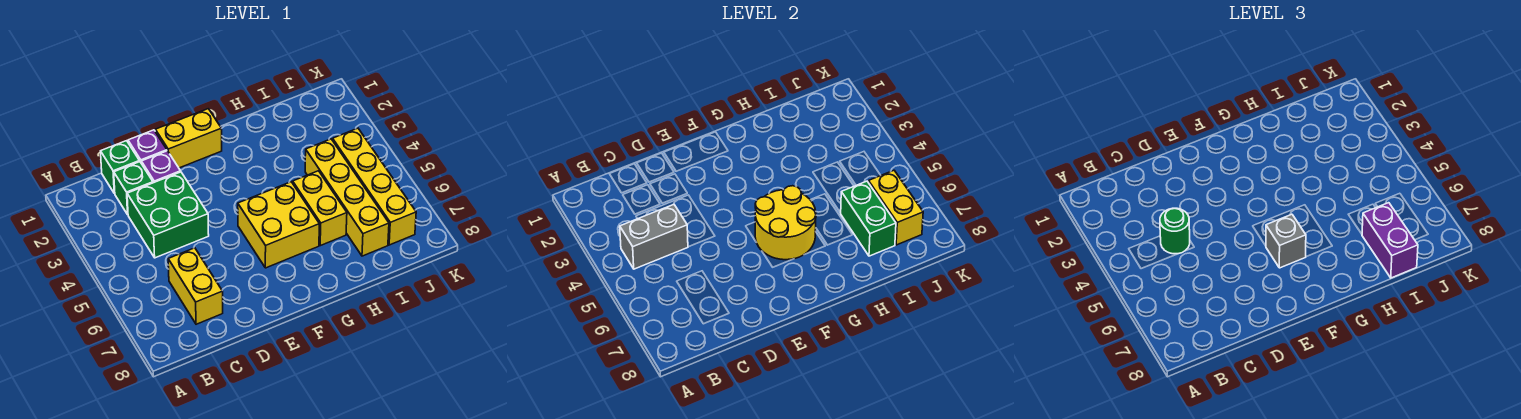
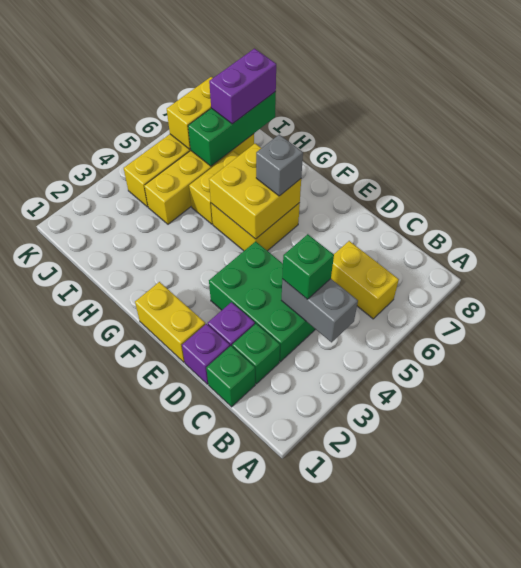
green 2x2 brick [127,172,209,258] -> green 2x3 brick [209,241,315,362]
green 1x1 round brick [1160,208,1190,254] -> green 1x1 brick [282,234,334,299]
yellow 1x2 brick [168,248,223,324] -> yellow 1x2 brick turned to [331,241,399,319]
yellow 2x2 round brick [755,186,816,260] -> yellow 2x2 brick [209,144,301,239]
green 1x2 brick [841,181,896,256] -> green 1x3 brick [188,92,276,166]

